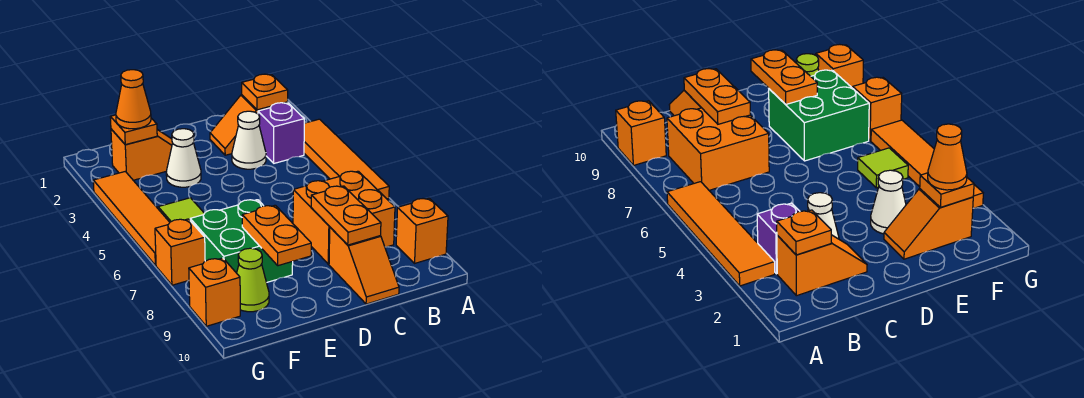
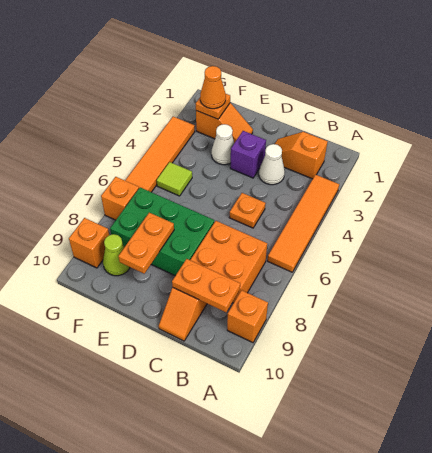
orange 1x1 plate [242,74,288,110] -> orange 1x1 plate moved to [229,193,266,228]
purple 1x1 brick [258,103,304,163] -> purple 1x1 brick moved to [230,131,266,178]
orange 1x2 plate [311,186,381,245] -> orange 1x2 plate turned to [172,259,240,312]
green 2x2 brick [190,200,293,283] -> green 2x3 brick [110,187,214,276]

